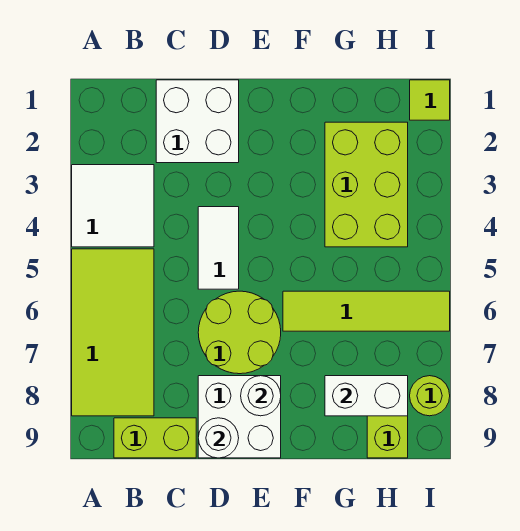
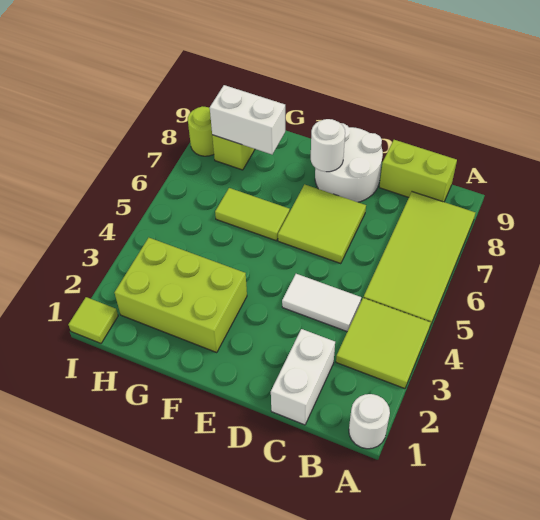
white 2x2 tile [72,165,154,247] -> lime 2x2 tile [336,298,431,389]
white 2x2 brick [156,80,239,163] -> white 1x2 brick [271,329,335,425]
white 1x2 tile [198,207,239,289] -> white 1x2 tile turned to [282,274,361,332]
lime 2x2 round brick [198,291,281,374] -> lime 2x2 tile [278,184,366,264]
white 2x2 brick [198,376,281,458] -> white 2x2 round brick [315,123,383,202]
white 1x1 round brick [198,418,239,458] -> white 1x1 round brick moved to [349,394,390,449]
lime 1x4 tile [283,291,450,331] -> lime 1x2 tile [215,188,290,241]
lime 2x3 brick [325,122,408,247] -> lime 2x3 brick turned to [115,238,247,353]

